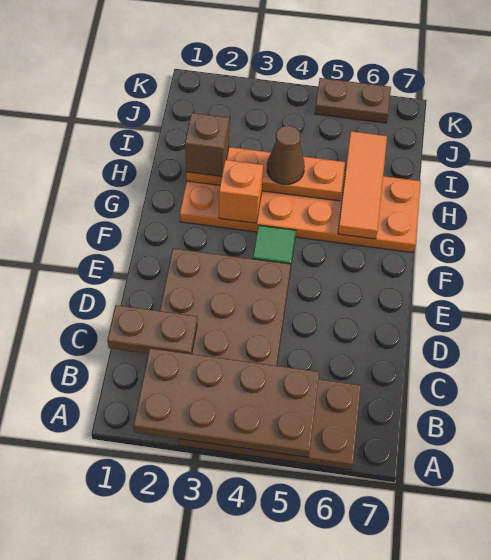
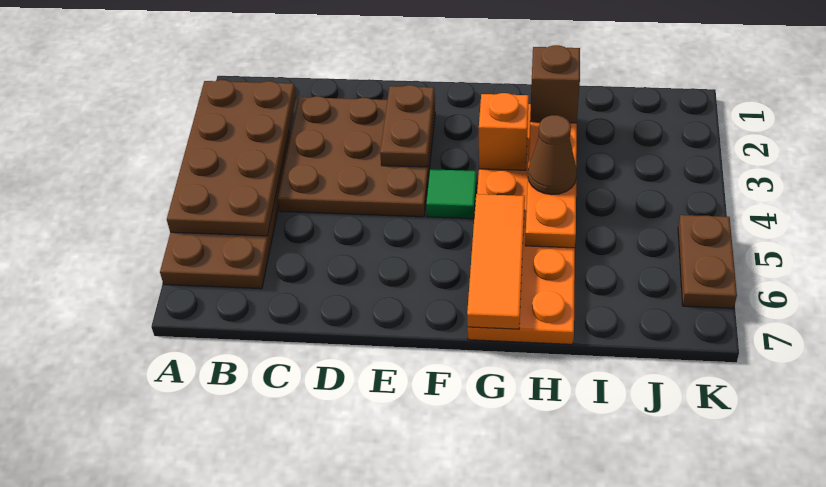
brown 1x2 plate [107,305,197,354] -> brown 1x2 plate moved to [380,85,435,167]
orange 1x3 tile [338,131,387,239] -> orange 1x3 tile turned to [467,194,525,329]

